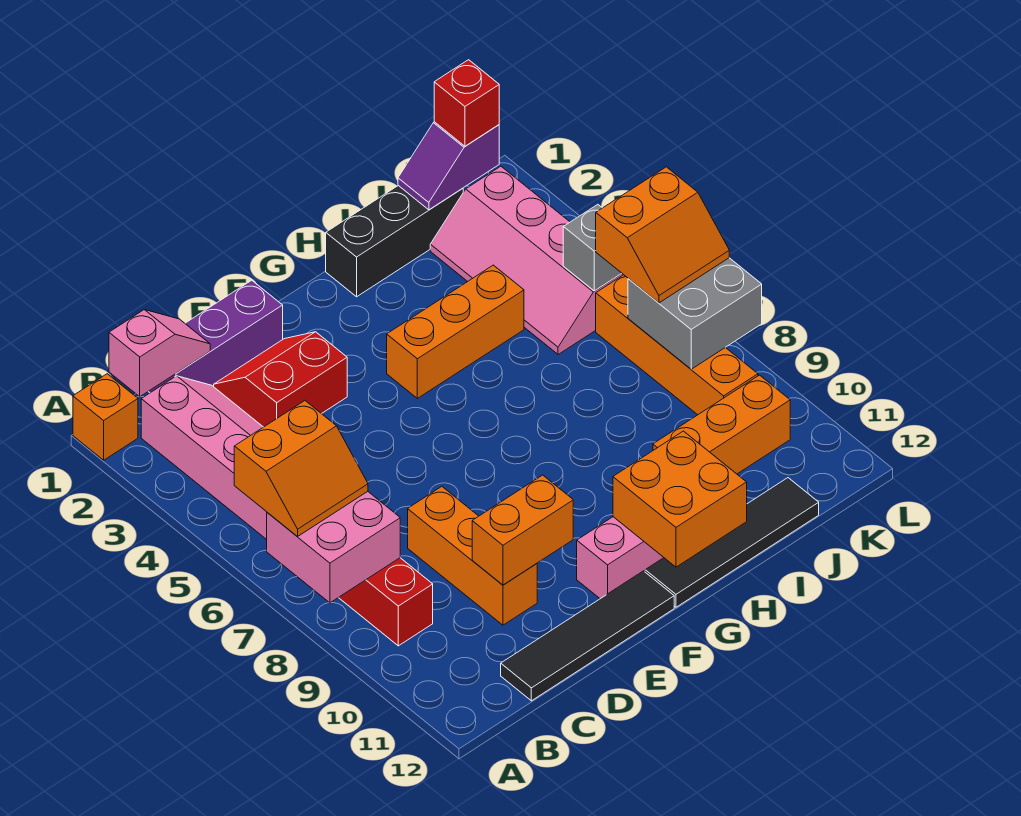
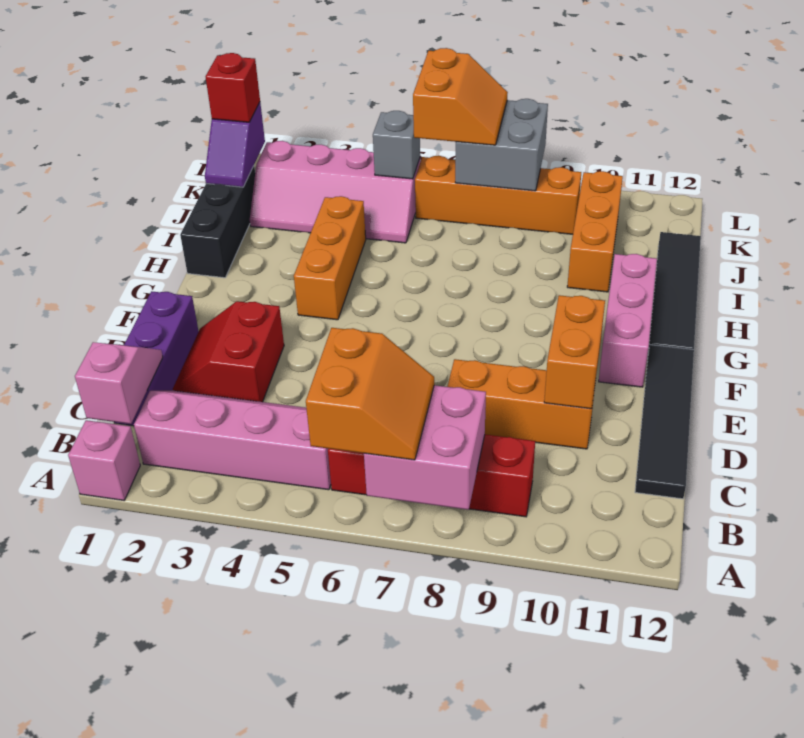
orange 1x1 brick [73,374,138,460] -> pink 1x1 brick [68,420,140,500]
orange 2x2 brick [613,431,747,567] -> none

